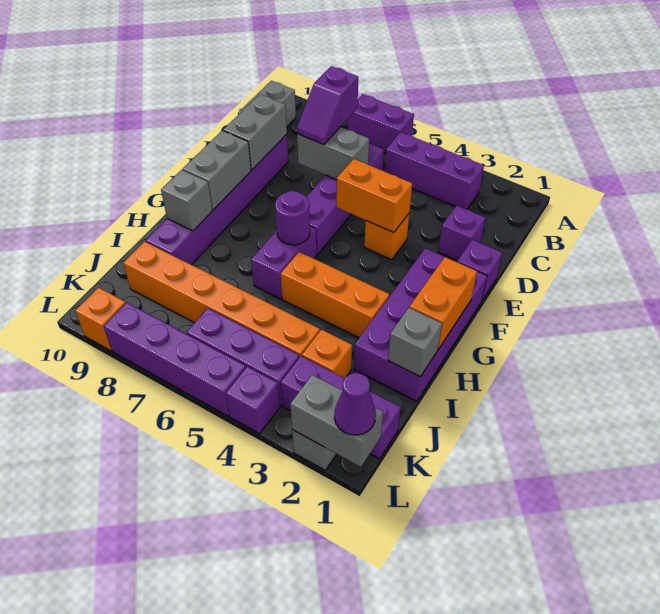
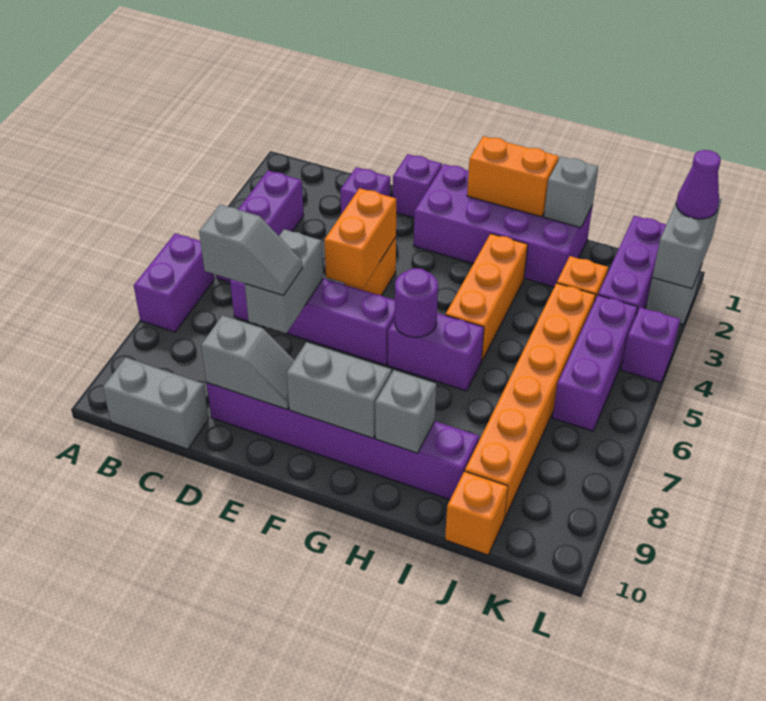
purple 1x2 slope [297,66,358,145] -> grey 1x2 slope [199,204,302,295]
grey 1x2 brick [223,94,287,170] -> grey 1x2 slope [201,315,294,409]
purple 1x4 brick [104,302,246,416] -> none
orange 1x1 brick [75,288,125,351] -> orange 1x1 brick moved to [445,471,508,555]

